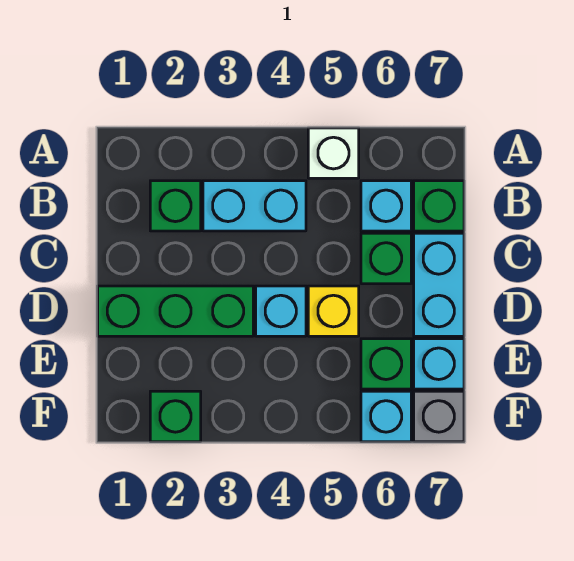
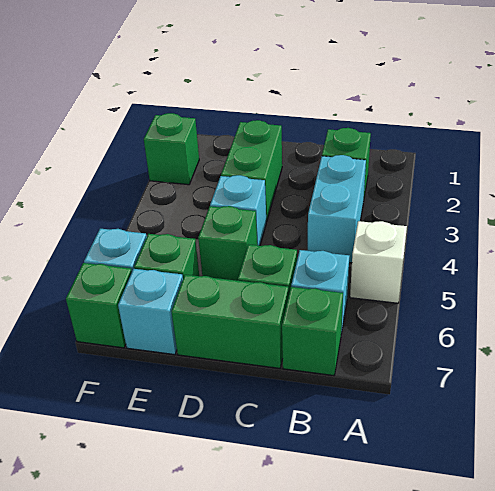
cyan 1x2 brick [414,233,464,336] -> green 1x2 brick [172,275,288,368]
green 1x3 brick [98,286,253,336] -> green 1x2 brick [221,120,282,222]
yellow 1x1 brick [308,286,359,336] -> green 1x1 brick [198,206,257,281]
grey 1x1 brick [414,391,464,442] -> green 1x1 brick [66,263,132,348]

